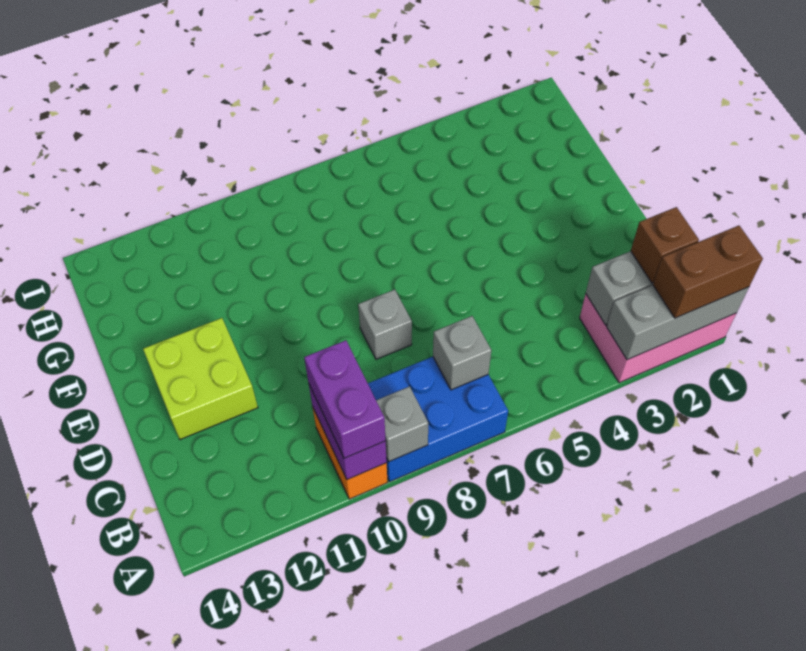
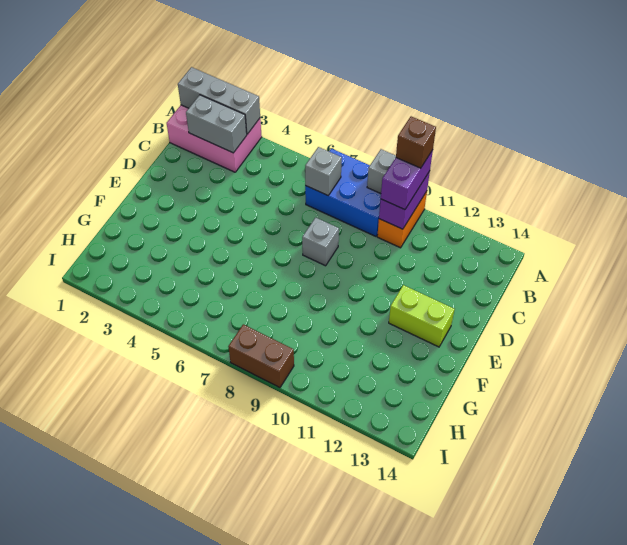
brown 1x2 brick [653,226,763,318] -> brown 1x2 brick moved to [228,324,294,388]
brown 1x1 brick [631,207,699,283] -> brown 1x1 brick moved to [396,116,436,168]
lime 2x2 brick [143,318,258,440] -> lime 1x2 brick [389,285,455,347]

